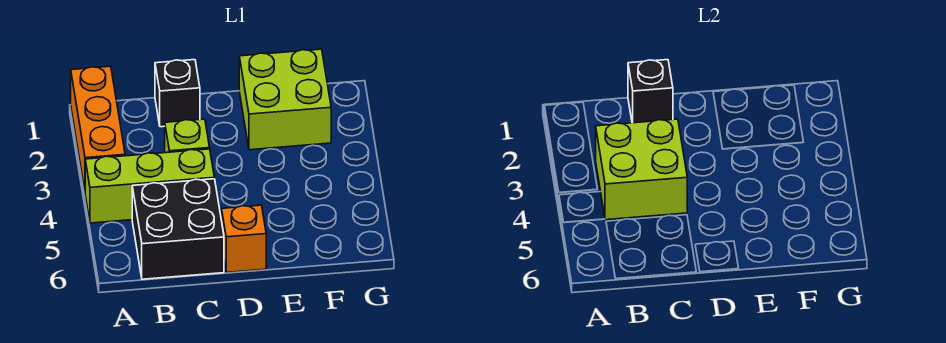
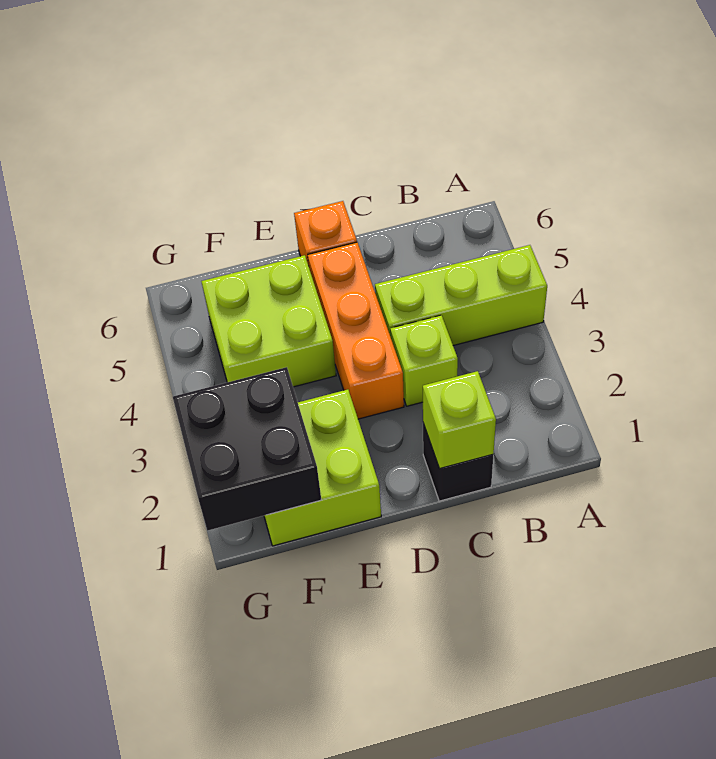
orange 1x3 brick [71,66,125,190] -> orange 1x3 brick moved to [308,242,404,419]
lime 2x2 brick [596,119,687,220] -> lime 2x2 brick moved to [201,255,336,387]
black 2x2 brick [132,179,224,279] -> black 2x2 brick moved to [173,367,321,531]
black 1x1 brick [628,60,673,123] -> lime 1x1 brick [423,371,496,469]

